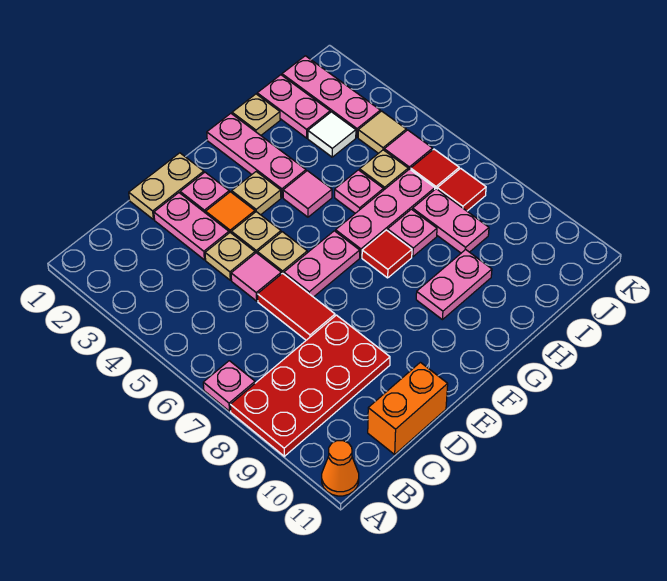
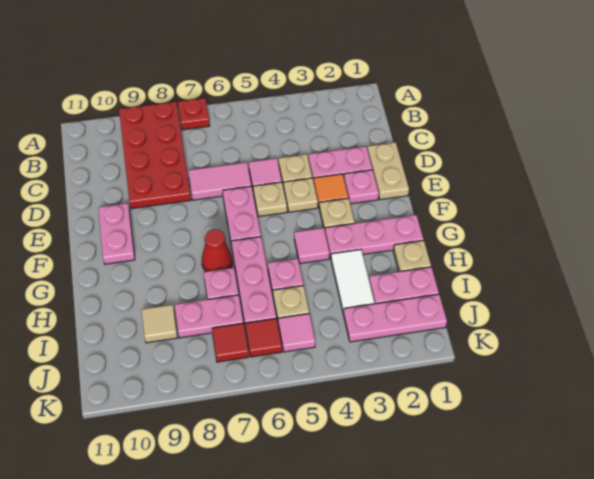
pink 1x1 plate [203,361,255,411] -> red 1x1 plate [178,98,210,130]
orange 1x1 cone [322,441,359,496] -> none
orange 1x2 brick [368,362,448,454] -> none
red 1x2 tile [258,273,335,340] -> pink 1x2 tile [188,162,252,200]
red 1x1 tile [362,230,412,278] -> red 1x1 cone [202,229,232,272]
pink 1x2 plate [416,250,492,320] -> pink 1x2 plate moved to [98,203,135,264]
white 1x1 tile [308,112,356,157] -> white 1x2 tile [331,249,375,314]
tan 1x1 tile [358,111,406,153] -> tan 1x1 tile moved to [141,305,178,343]

